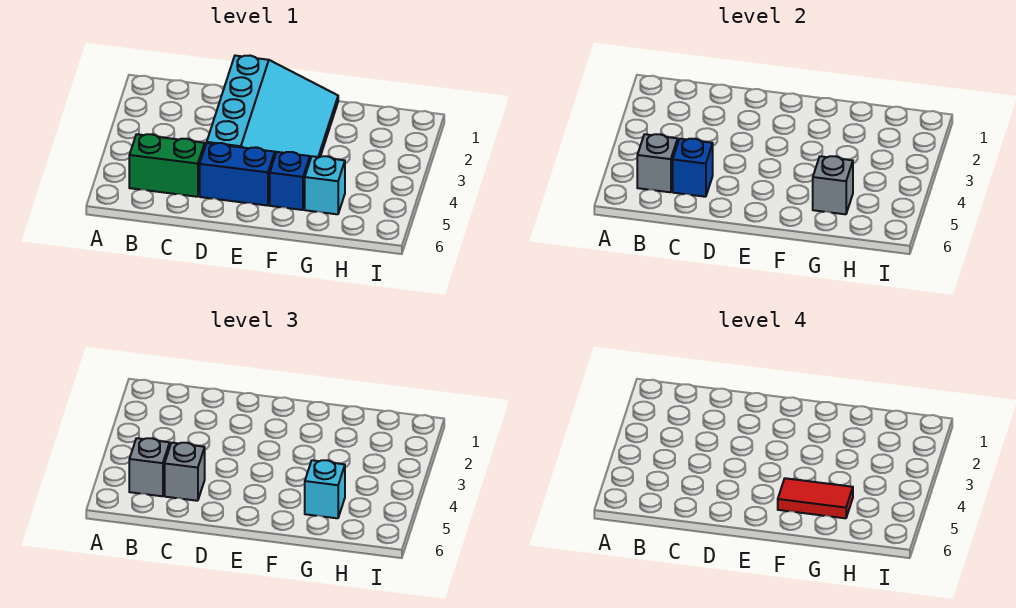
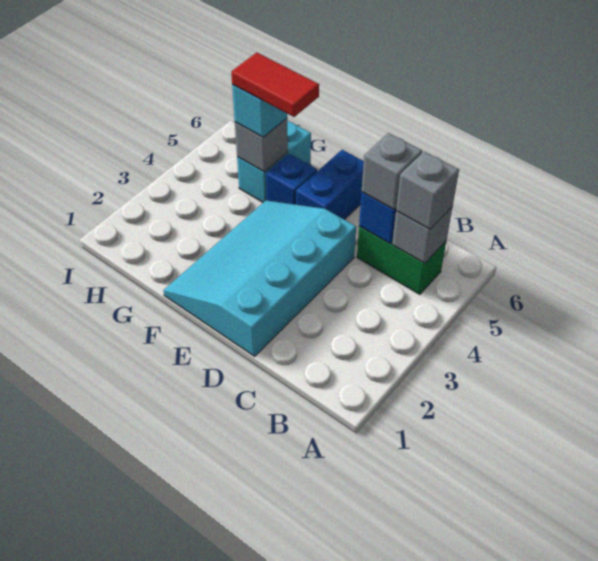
blue 1x2 brick [200,143,275,206] -> blue 1x2 brick turned to [296,150,364,220]
cyan 1x1 brick [305,156,345,214] -> cyan 1x2 brick [237,120,311,202]

